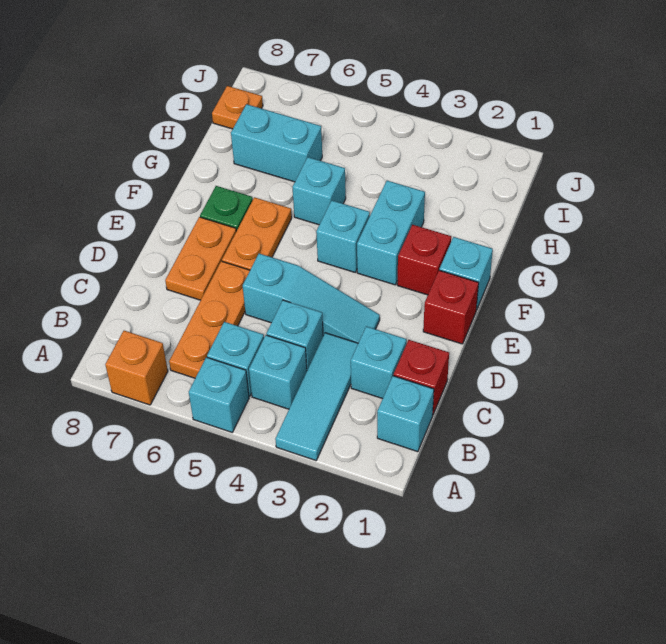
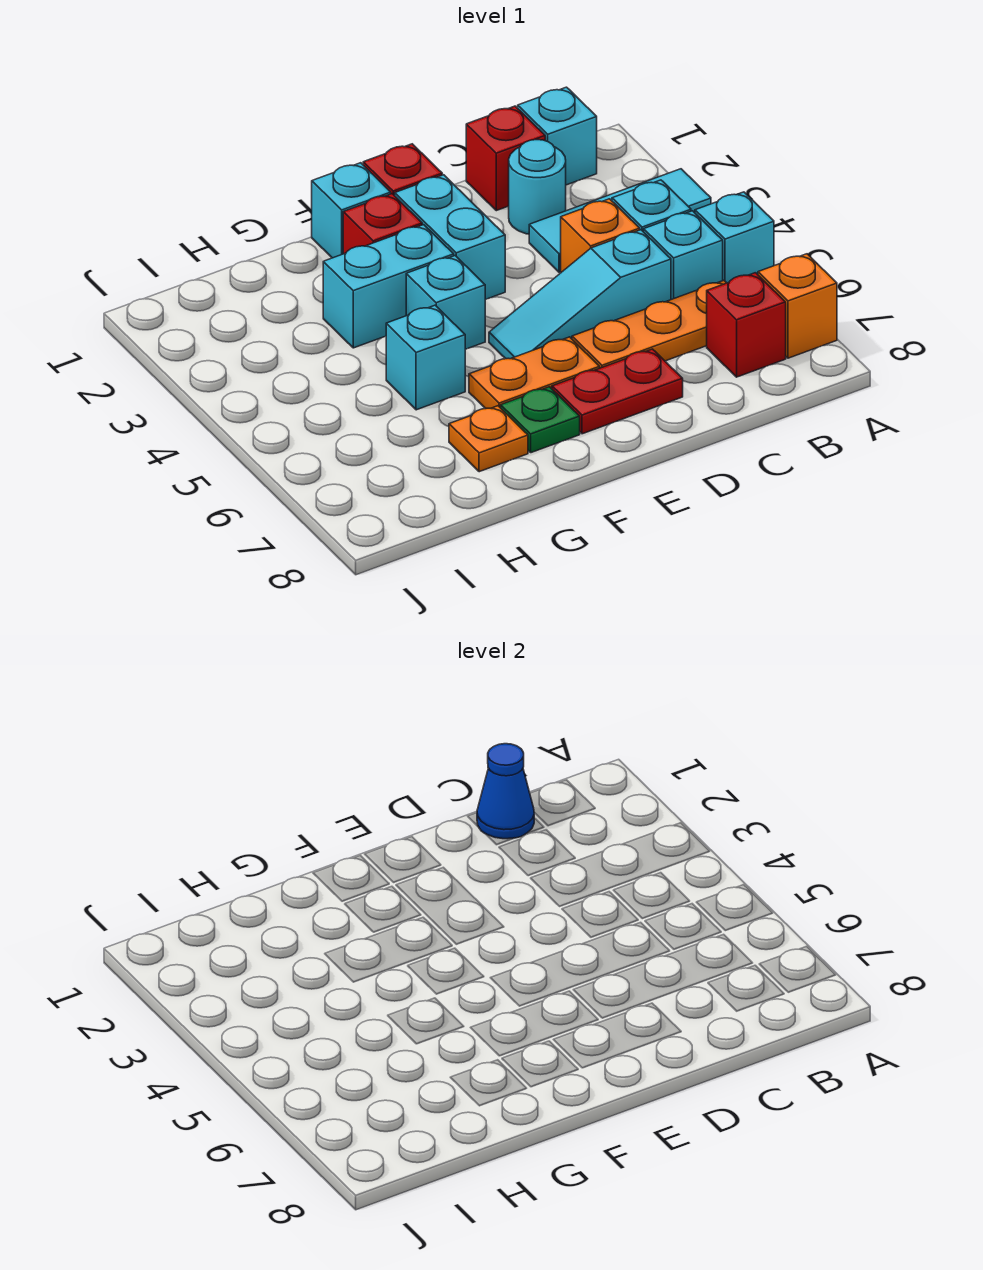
none -> red 1x1 brick [707,273,786,377]
none -> blue 1x1 cone [477,744,534,839]
cyan 1x1 brick [351,326,406,399] -> cyan 1x1 round brick [509,140,566,234]
cyan 1x1 brick [266,300,323,370] -> orange 1x1 brick [561,199,640,272]
cyan 1x3 slope [243,254,380,343] -> cyan 1x3 slope turned to [489,230,671,359]
orange 1x2 plate [165,217,236,300] -> red 1x2 plate [552,349,683,434]
cyan 1x2 brick [231,104,322,182] -> cyan 1x2 brick moved to [395,175,505,300]
orange 1x1 plate [212,86,263,129] -> orange 1x1 plate moved to [449,406,528,472]

